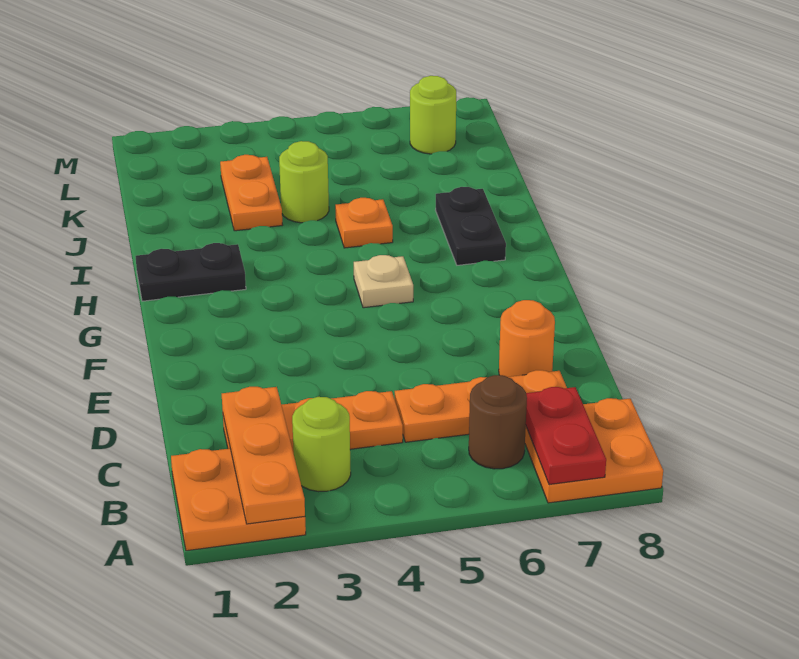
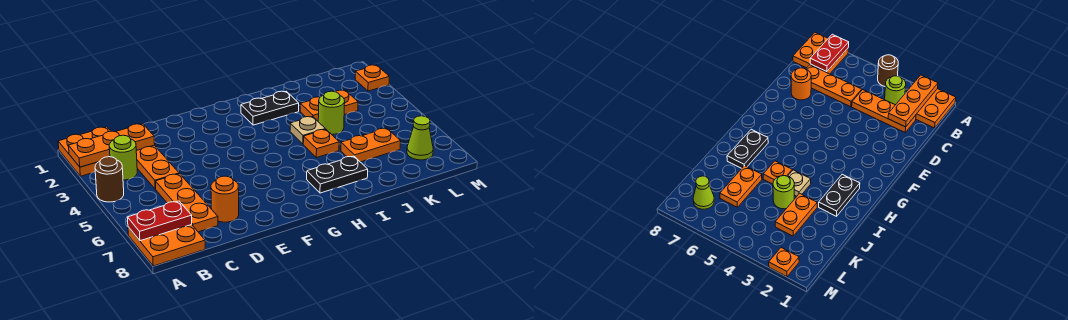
brown 1x1 round brick [469,375,527,469] -> brown 1x1 round brick moved to [95,157,124,202]
tan 1x1 plate [354,255,413,308] -> tan 1x1 plate moved to [290,116,325,144]
black 1x2 plate [136,243,246,301] -> black 1x2 plate turned to [241,91,299,125]
none -> orange 1x2 plate [341,128,401,162]
lime 1x1 round brick [410,76,456,154] -> lime 1x1 cone [407,116,433,160]
none -> orange 1x1 plate [355,65,389,91]

